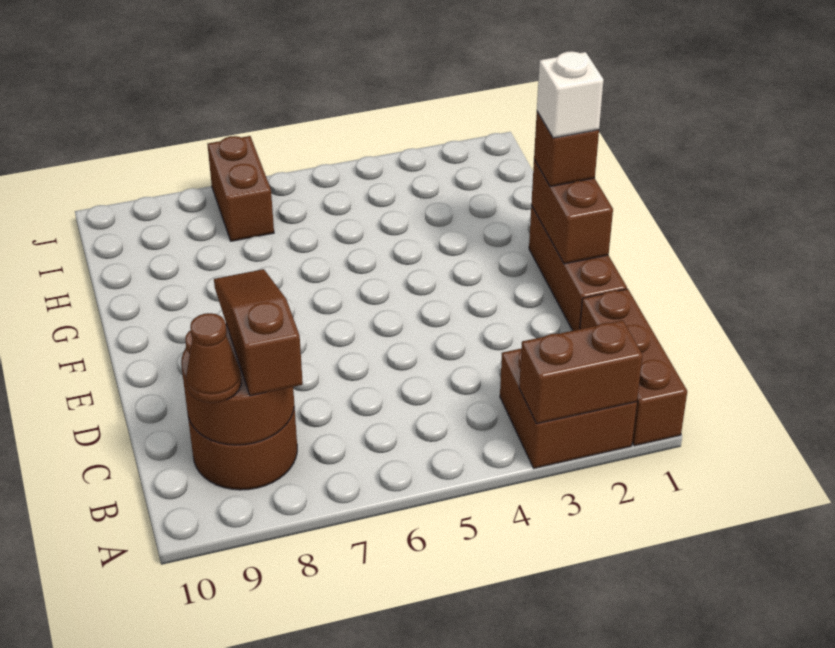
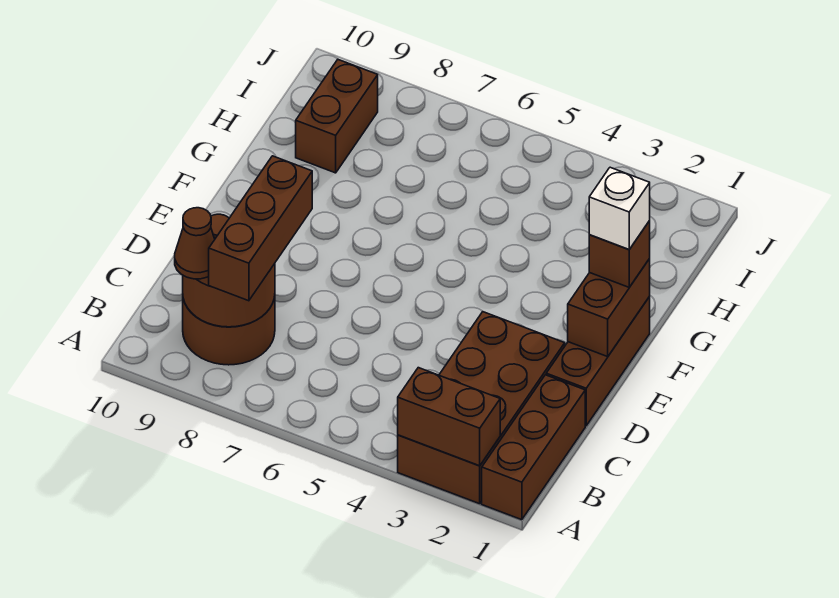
brown 2x2 brick [500,349,637,468] -> brown 2x4 brick [398,312,565,504]
brown 1x3 slope [214,269,303,396] -> brown 1x3 brick [209,156,312,301]
brown 1x2 brick [208,136,274,241] -> brown 1x2 brick moved to [296,59,378,173]

